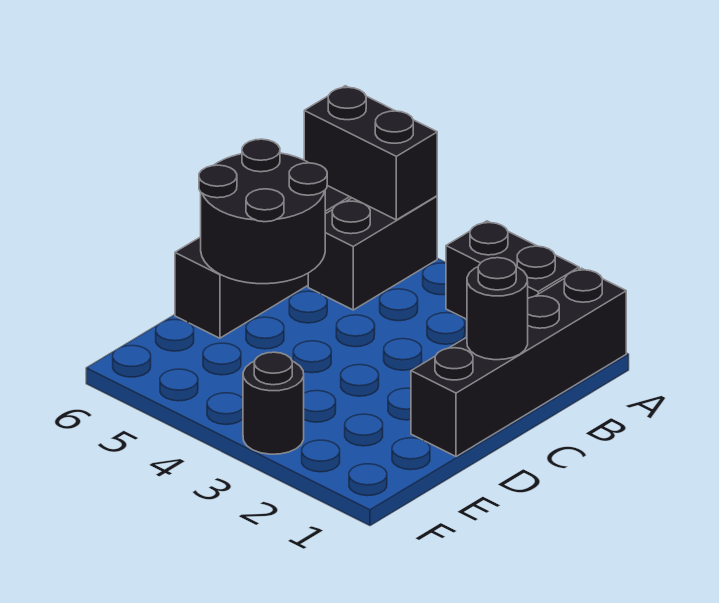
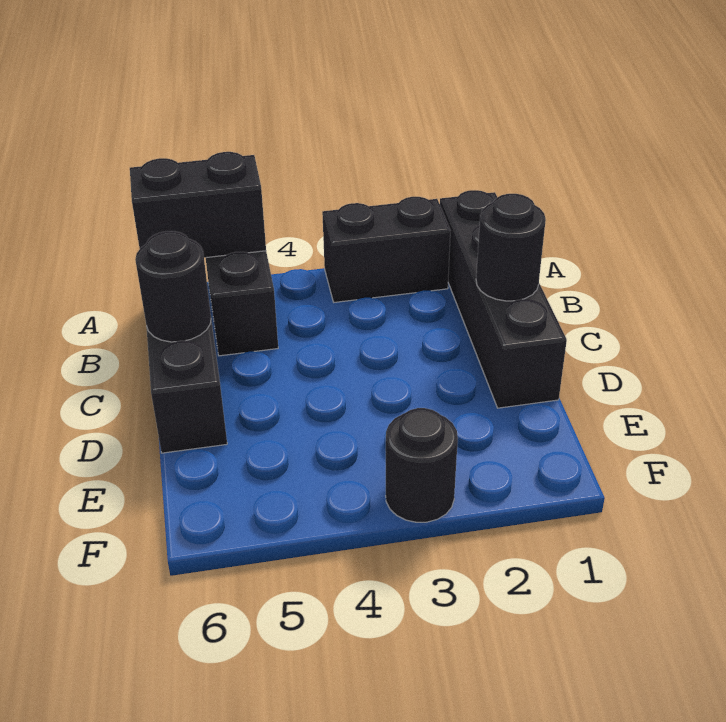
black 2x2 round brick [199,139,327,284] -> black 1x1 round brick [135,231,211,342]

